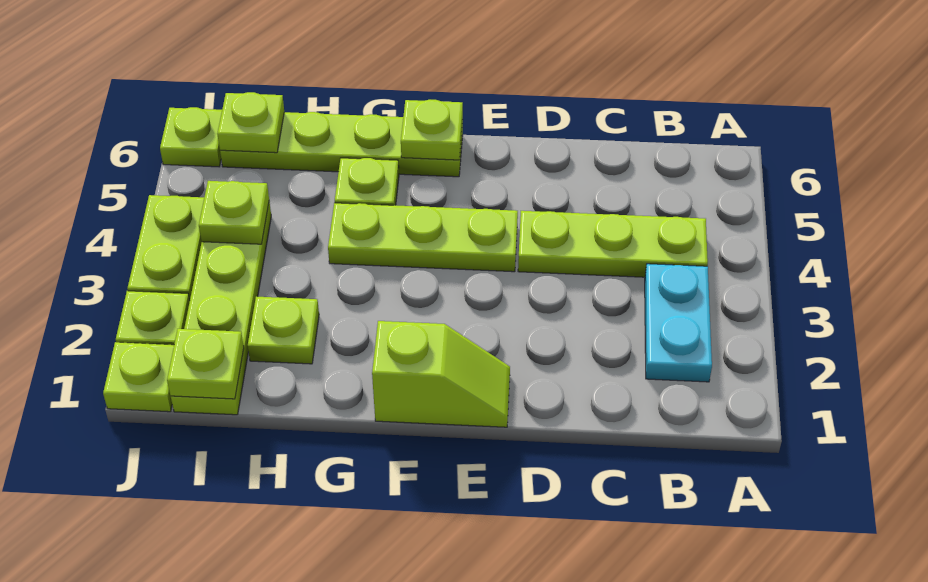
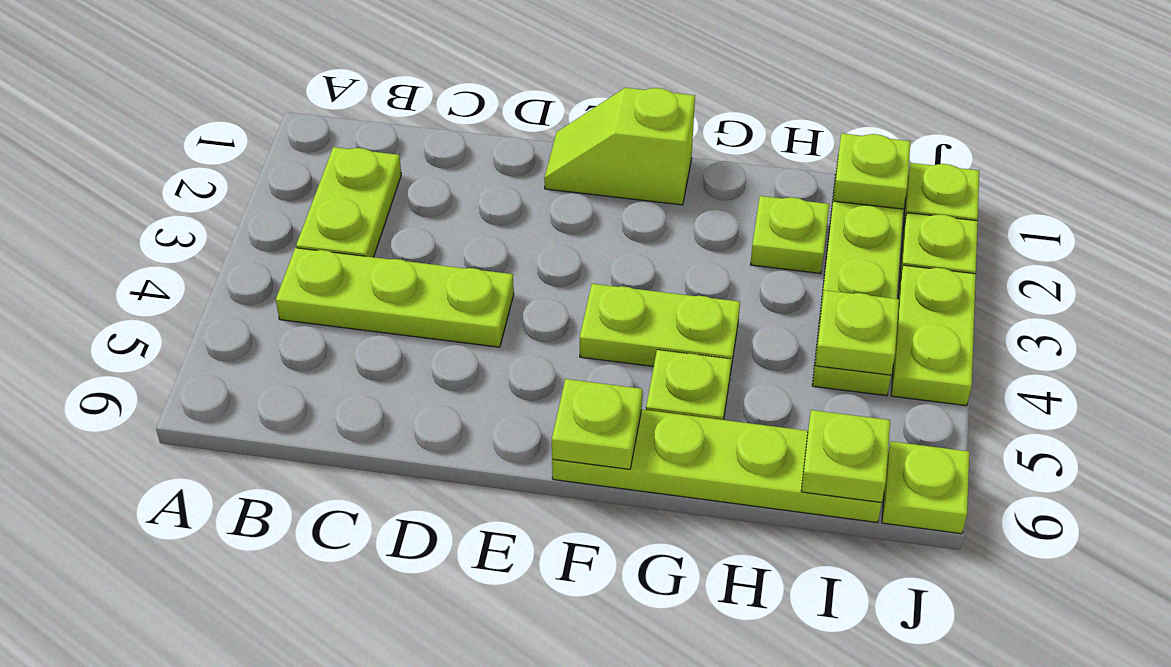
cyan 1x2 plate [645,264,712,382] -> lime 1x2 plate [296,147,401,257]
lime 1x3 plate [328,203,518,272] -> lime 1x2 plate [580,284,740,373]

